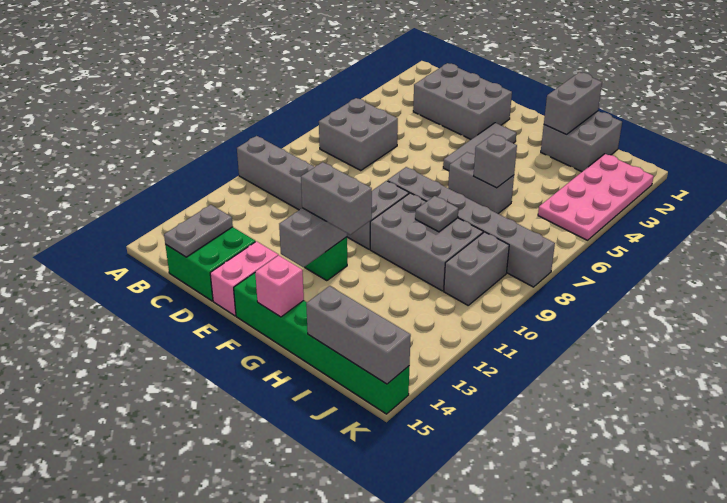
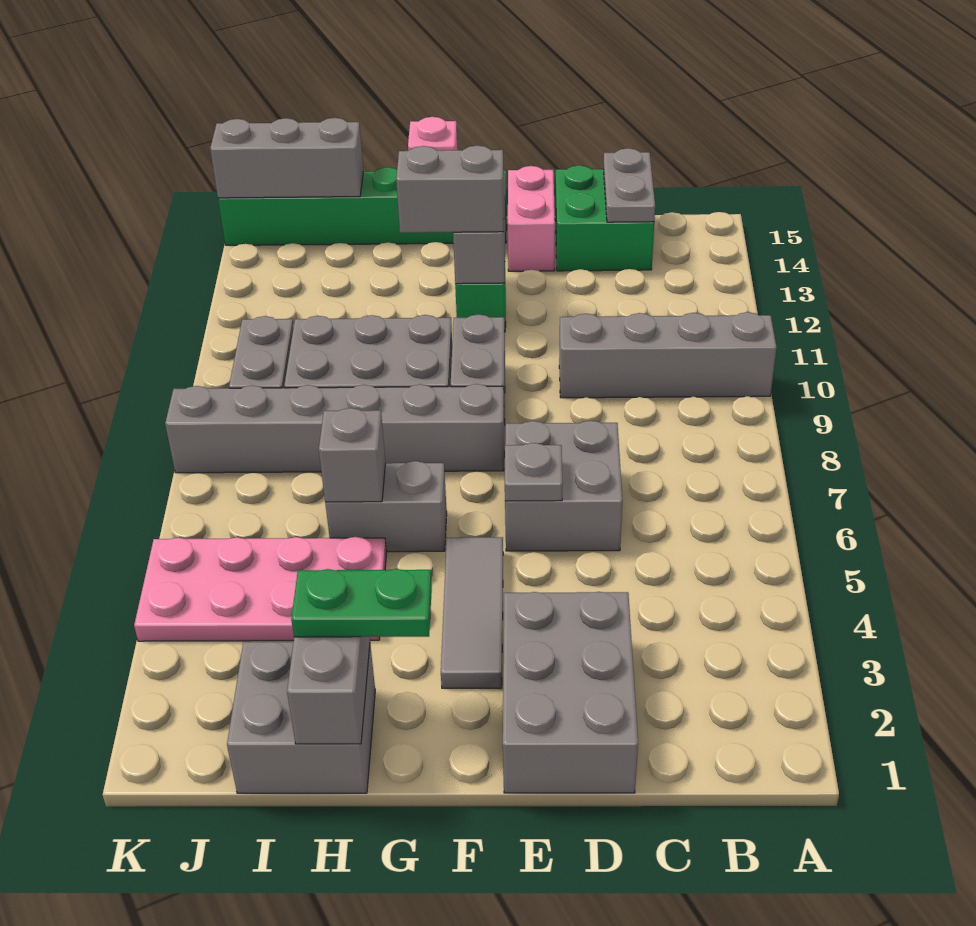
grey 2x2 brick [319,98,398,171] -> grey 2x2 brick moved to [505,421,623,551]
grey 2x3 brick [413,63,512,139] -> grey 2x3 brick turned to [503,592,638,793]
none -> green 1x2 plate [291,569,432,637]
grey 1x1 plate [415,196,458,232] -> grey 1x1 plate moved to [505,443,563,501]
pink 2x4 plate [538,154,654,240] -> pink 2x4 plate turned to [134,537,387,641]

